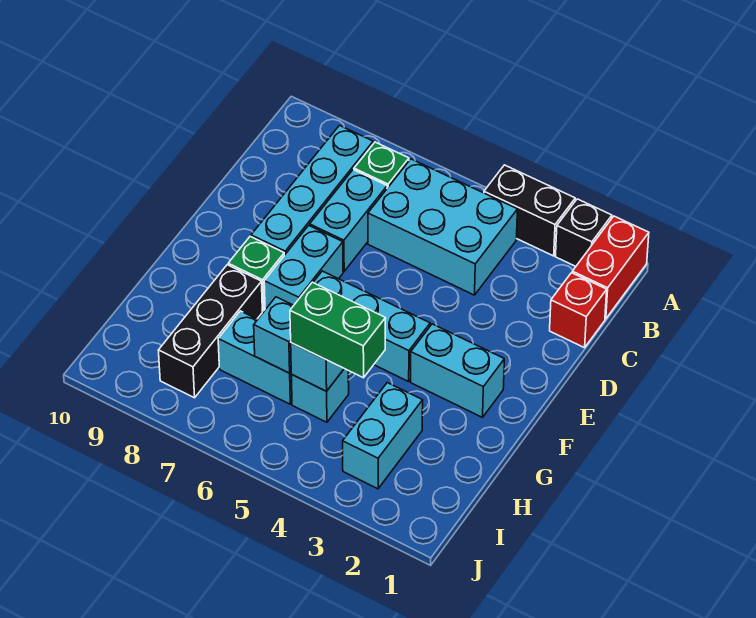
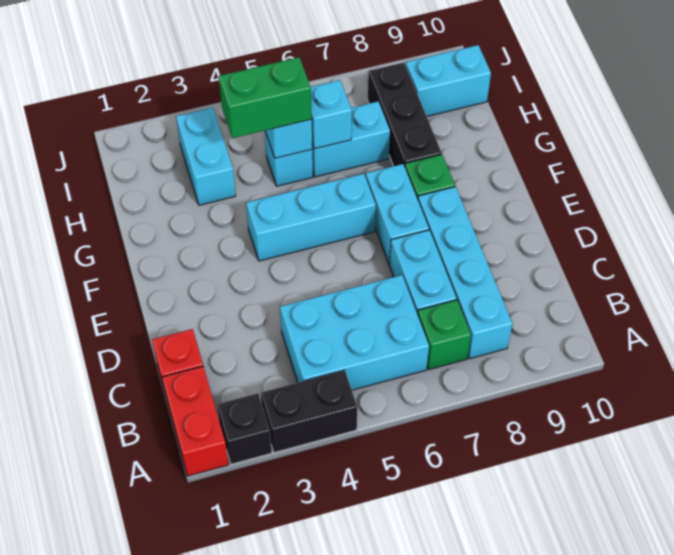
cyan 1x2 brick [411,324,504,417] -> cyan 1x2 brick moved to [406,45,491,116]

